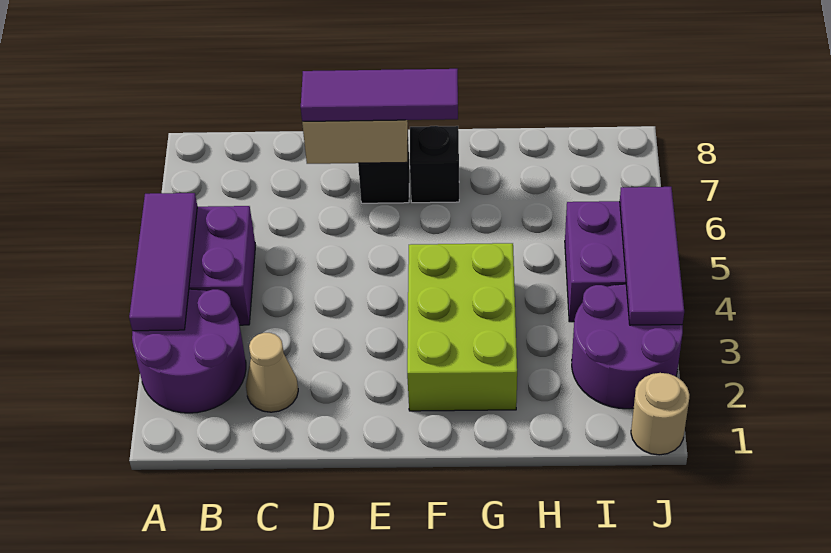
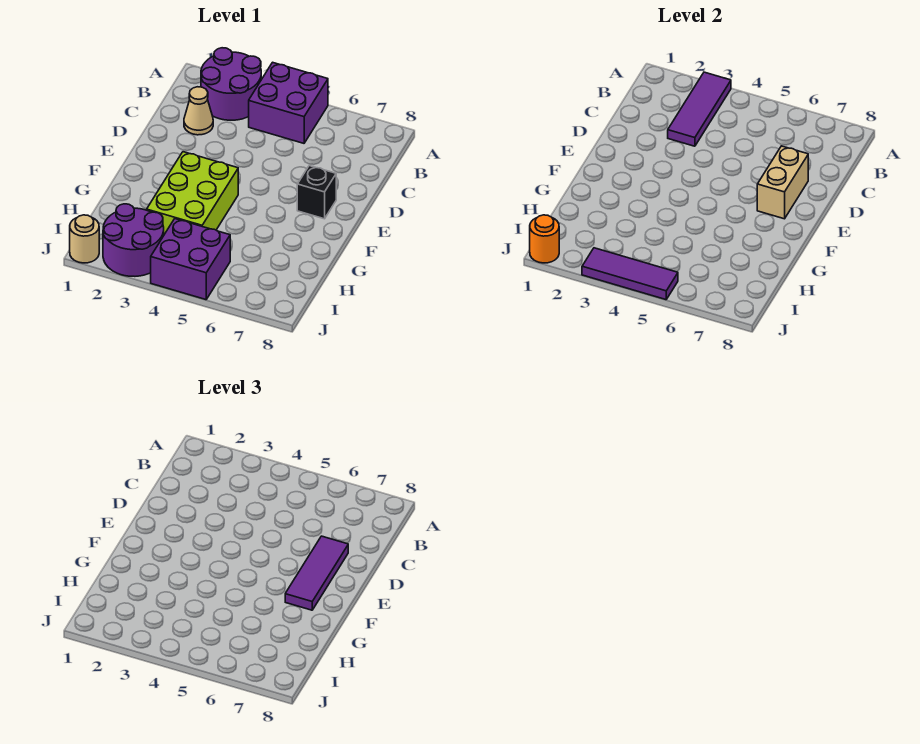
purple 1x3 tile [129,193,197,331] -> purple 1x3 tile turned to [668,72,731,146]
lime 2x3 brick [407,243,517,411] -> lime 2x3 brick turned to [147,152,238,234]
black 1x1 brick [410,126,459,203] -> none
none -> orange 1x1 round brick [530,215,559,263]

